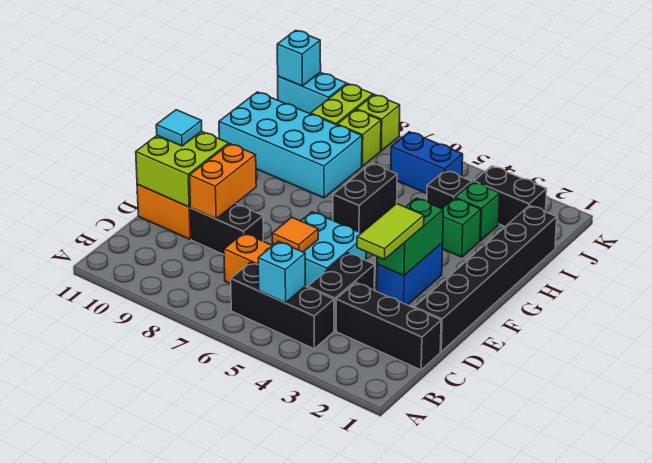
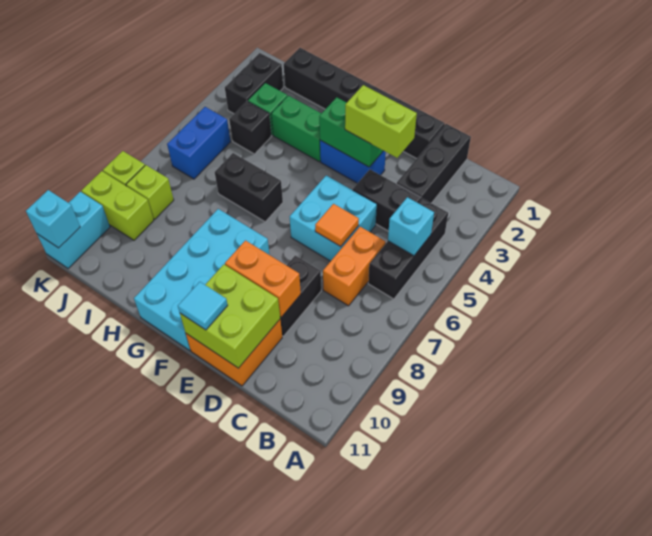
lime 1x2 tile [357,204,424,259] -> lime 1x2 brick [345,85,417,158]
green 1x1 brick [442,198,481,257] -> green 1x2 brick [271,96,321,162]
cyan 2x4 brick [219,92,362,198] -> cyan 2x4 brick moved to [134,209,270,350]

